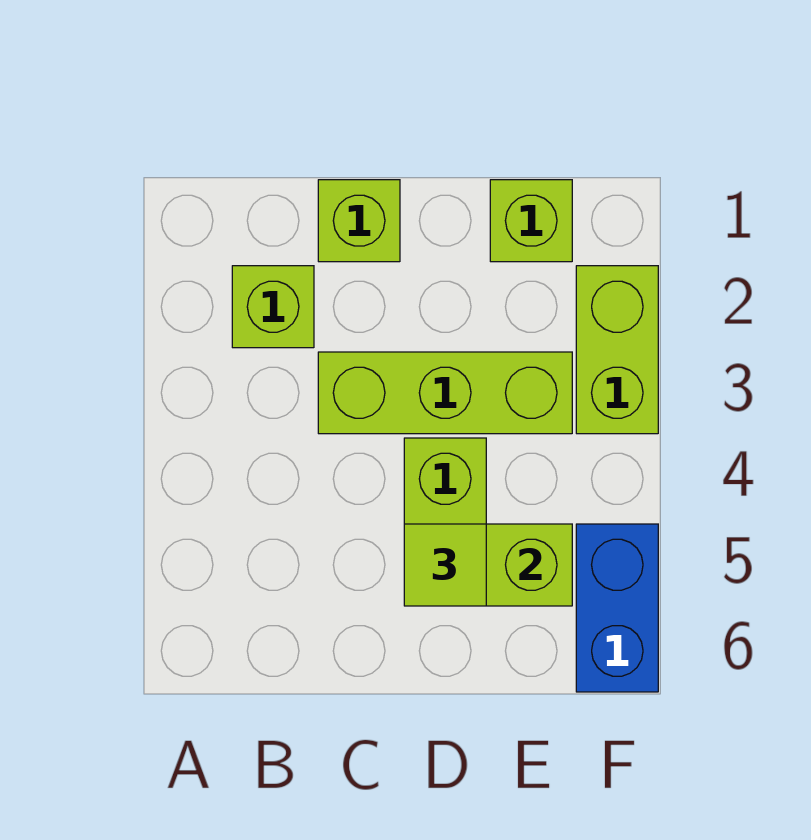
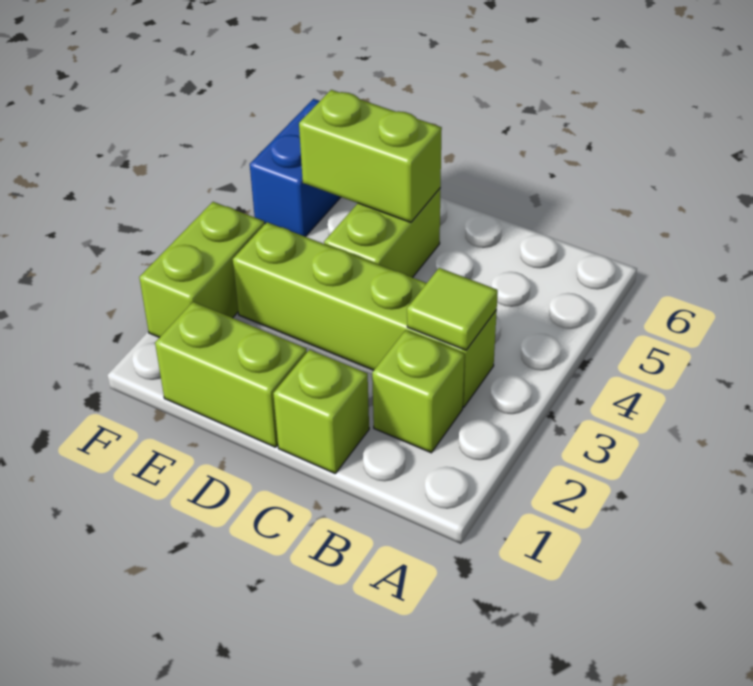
lime 1x3 brick [318,352,572,434] -> lime 1x4 brick [233,222,497,407]
lime 1x1 tile [404,524,486,606] -> lime 1x1 tile moved to [407,268,498,350]
lime 1x1 brick [490,180,572,262] -> lime 1x2 brick [155,302,307,447]

